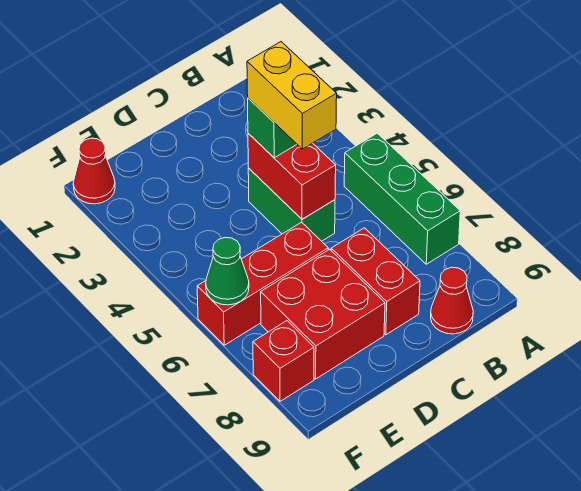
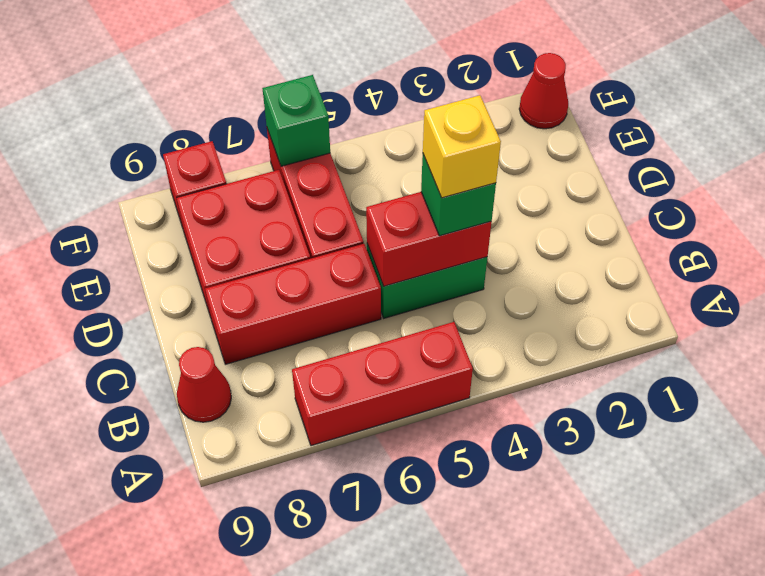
green 1x3 brick [344,133,460,264] -> red 1x3 brick [292,322,473,446]
yellow 1x2 brick [247,42,337,149] -> yellow 1x1 brick [423,95,501,198]
red 1x2 brick [331,228,420,335] -> red 1x3 brick [205,244,381,364]
green 1x1 cone [206,238,249,305] -> green 1x1 brick [262,75,330,166]

